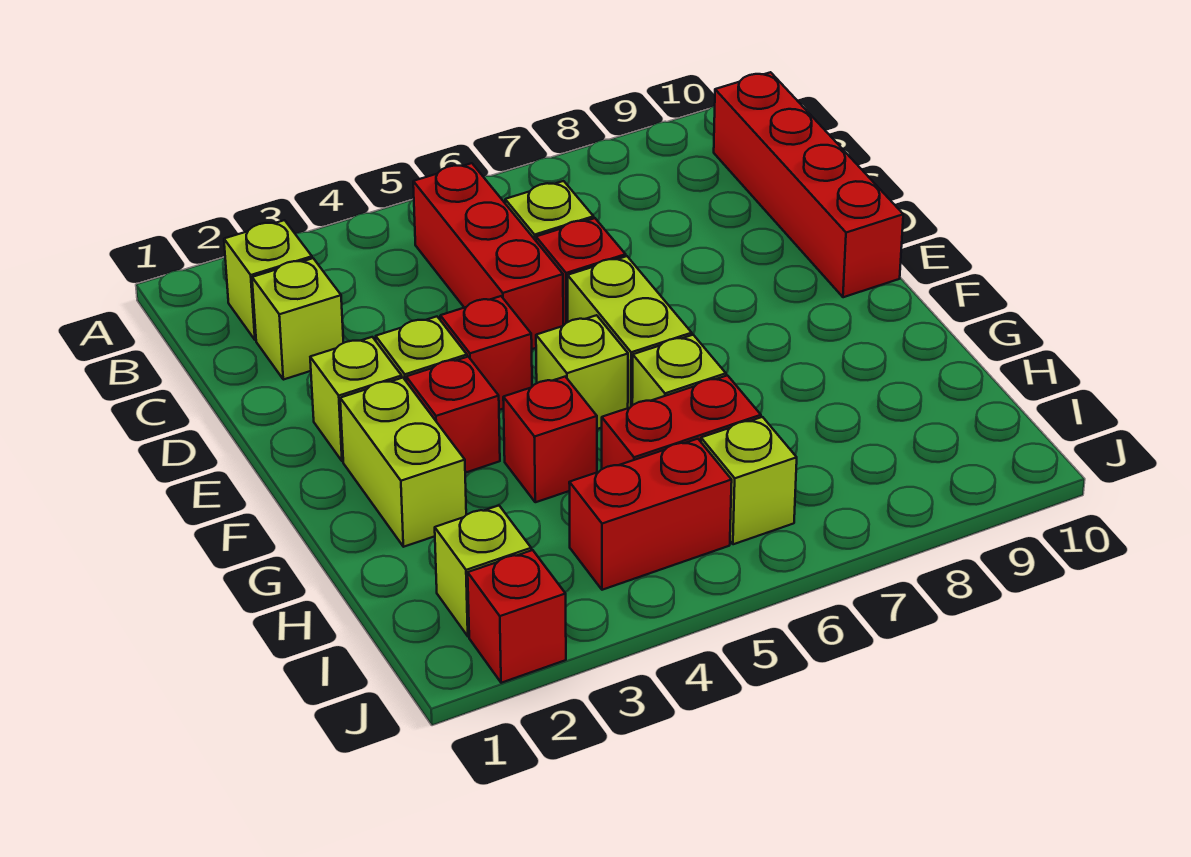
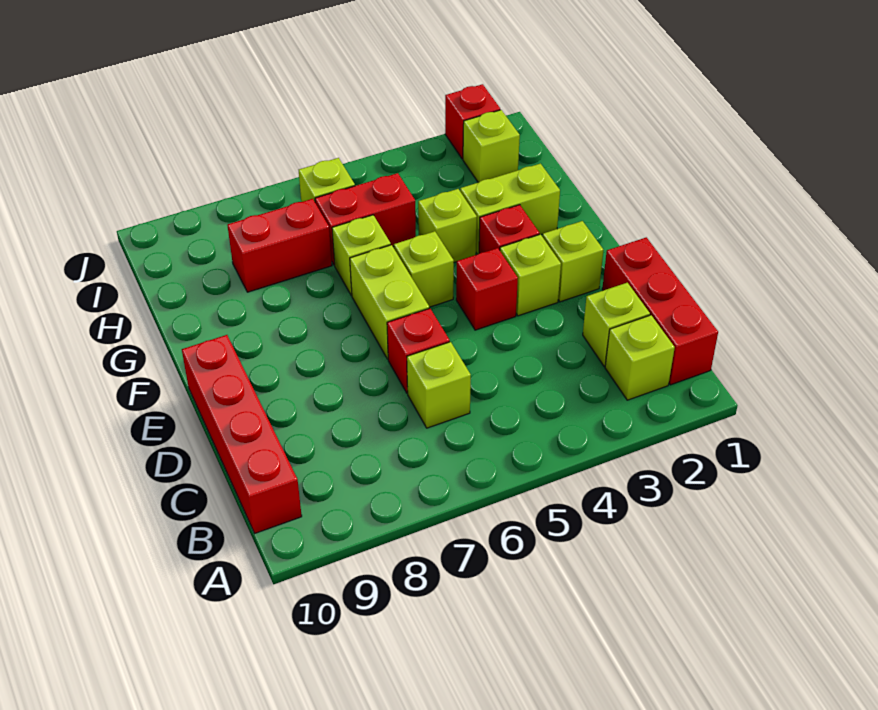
red 1x3 brick [413,163,563,349] -> red 1x3 brick moved to [602,237,718,385]
lime 1x2 brick [340,378,466,547] -> lime 1x2 brick turned to [460,164,560,254]
red 1x1 brick [503,377,597,502] -> lime 1x1 brick [418,189,477,262]
red 1x2 brick [569,439,732,590] -> red 1x2 brick moved to [227,199,332,292]

